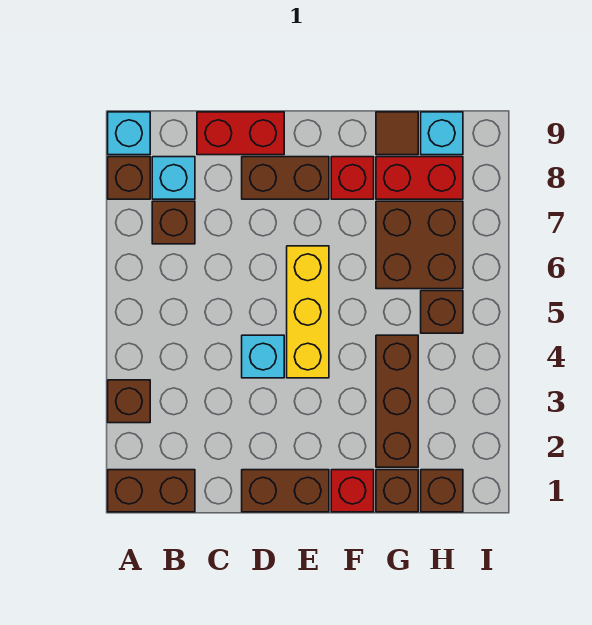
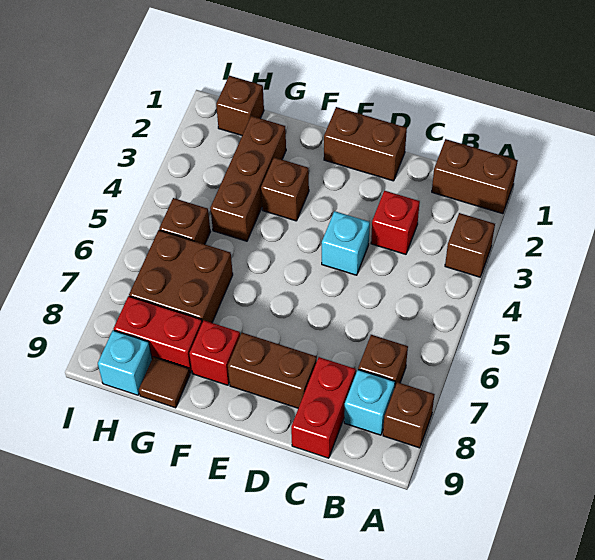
cyan 1x1 brick [108,112,150,155] -> none
red 1x2 brick [197,112,284,155] -> red 1x2 brick turned to [291,357,356,458]
yellow 1x3 brick [287,246,329,378] -> none
red 1x1 brick [331,470,374,512] -> red 1x1 brick moved to [371,190,420,254]
brown 1x1 brick [376,470,418,512] -> brown 1x1 brick moved to [261,157,309,221]

